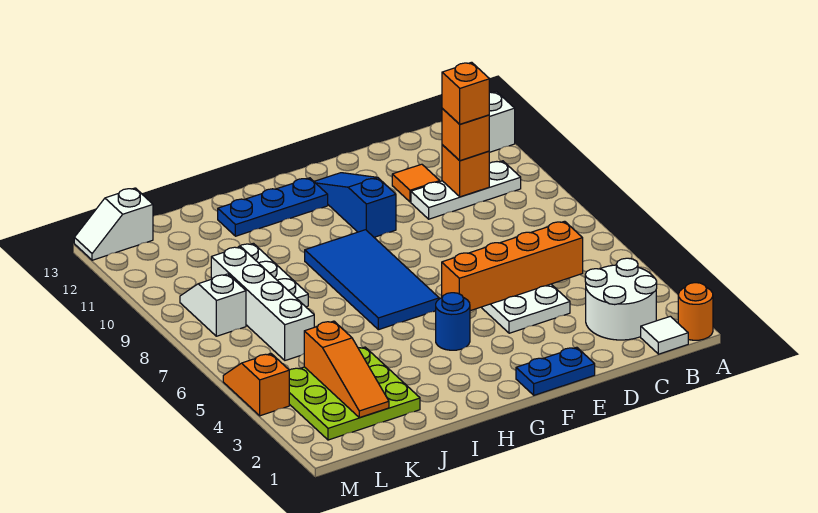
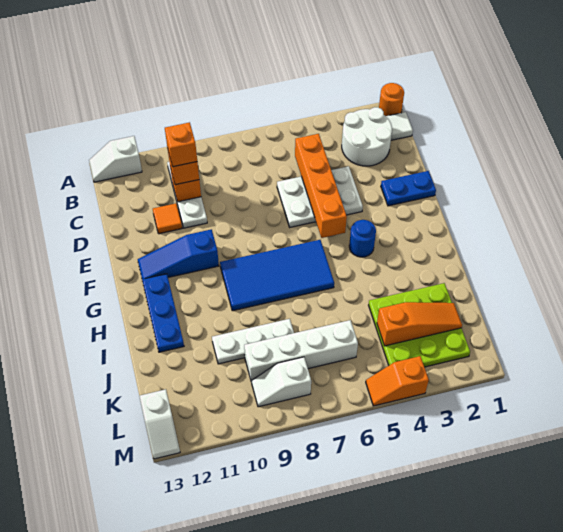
blue 1x2 plate [516,347,595,395] -> blue 1x2 plate turned to [381,171,436,206]

